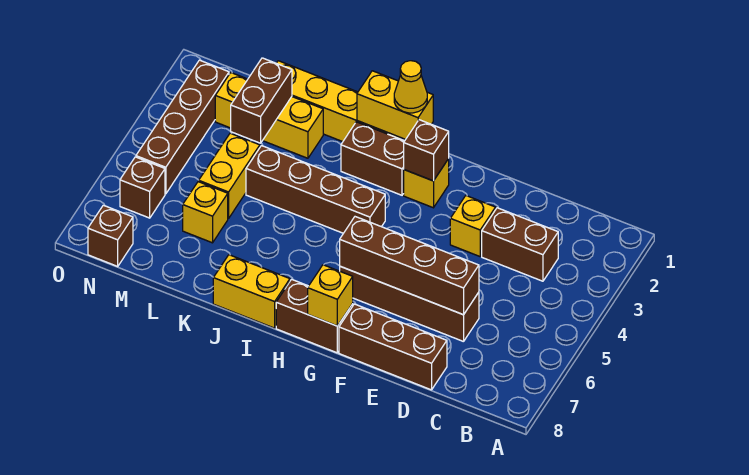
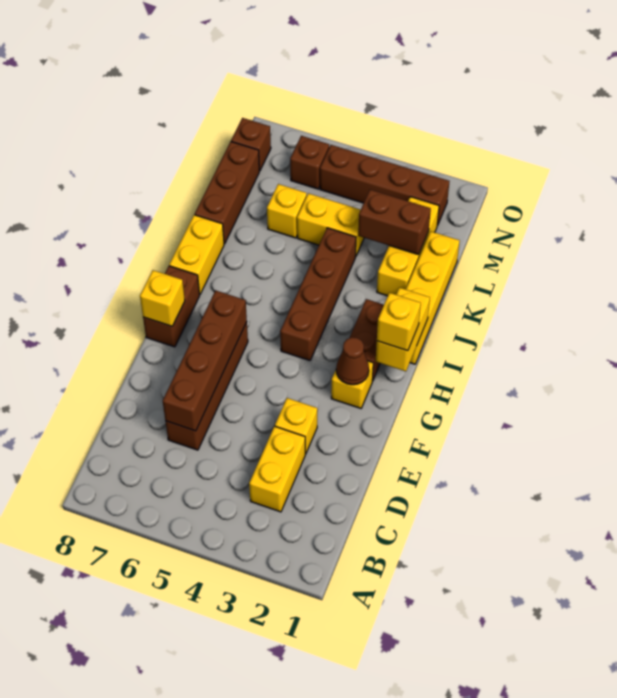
brown 1x2 brick [482,208,558,281] -> yellow 1x2 brick [249,426,305,512]
brown 1x3 brick [339,304,447,390] -> brown 1x3 brick moved to [195,142,259,244]
brown 1x1 brick [404,120,449,181] -> brown 1x1 cone [336,337,369,385]
yellow 1x1 cone [394,61,427,113] -> yellow 1x1 brick [377,293,421,351]

